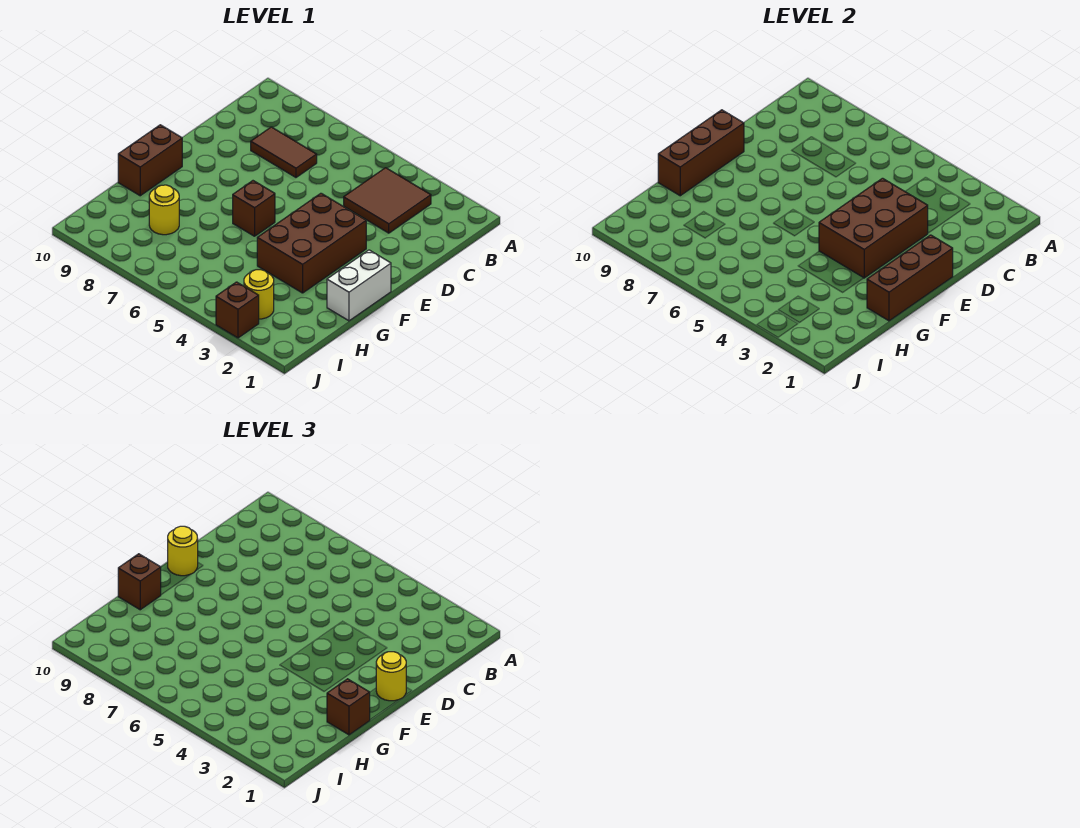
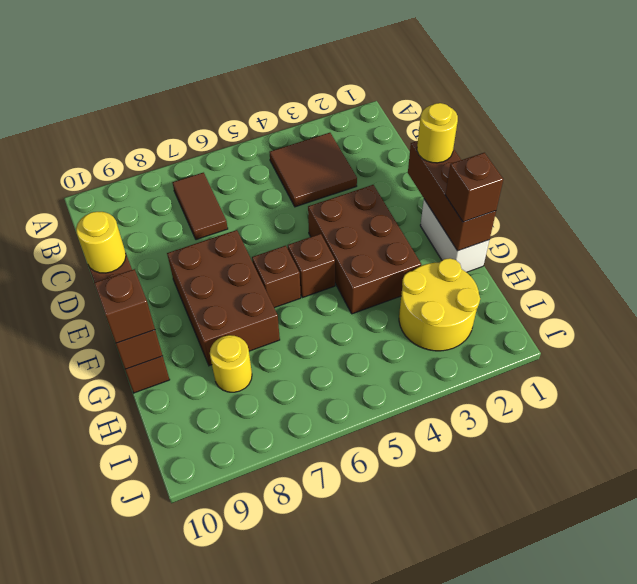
brown 1x2 tile [251,127,317,177] -> brown 1x2 tile turned to [172,173,228,240]
brown 2x3 brick [819,178,928,278] -> brown 2x3 brick moved to [167,230,280,366]
yellow 1x1 round brick [244,270,274,319] -> yellow 2x2 round brick [399,258,480,351]
brown 1x1 brick [216,282,259,338] -> brown 1x1 brick moved to [288,234,335,298]

